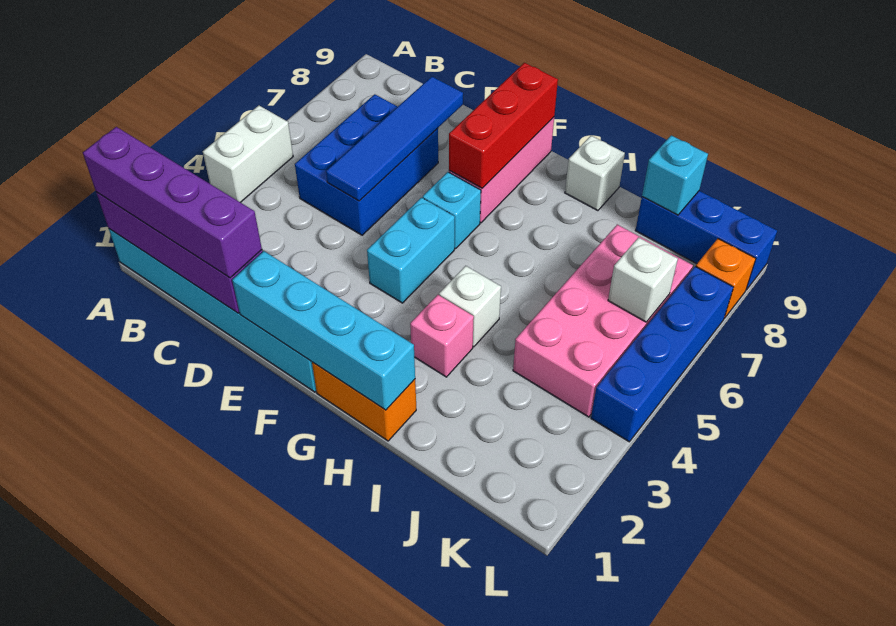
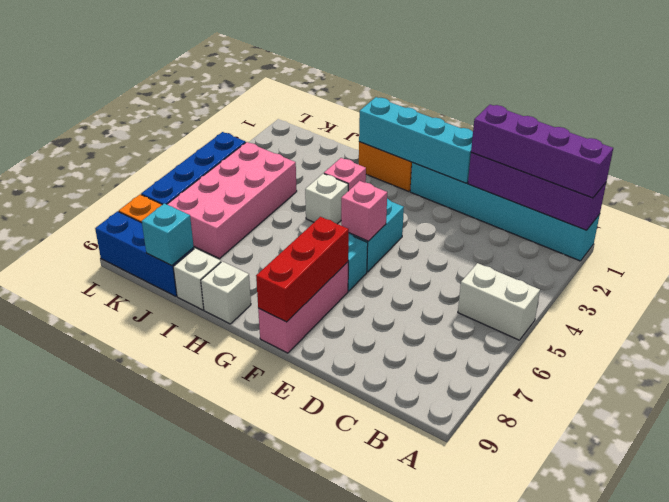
white 1x2 brick [203,106,293,202] -> white 1x2 brick turned to [458,263,540,340]
blue 2x3 brick [295,94,438,235] -> none
blue 1x4 tile [326,77,463,201] -> none
none -> pink 1x1 brick [341,181,387,241]
white 1x1 brick [608,237,678,322] -> white 1x1 brick moved to [173,248,221,310]

